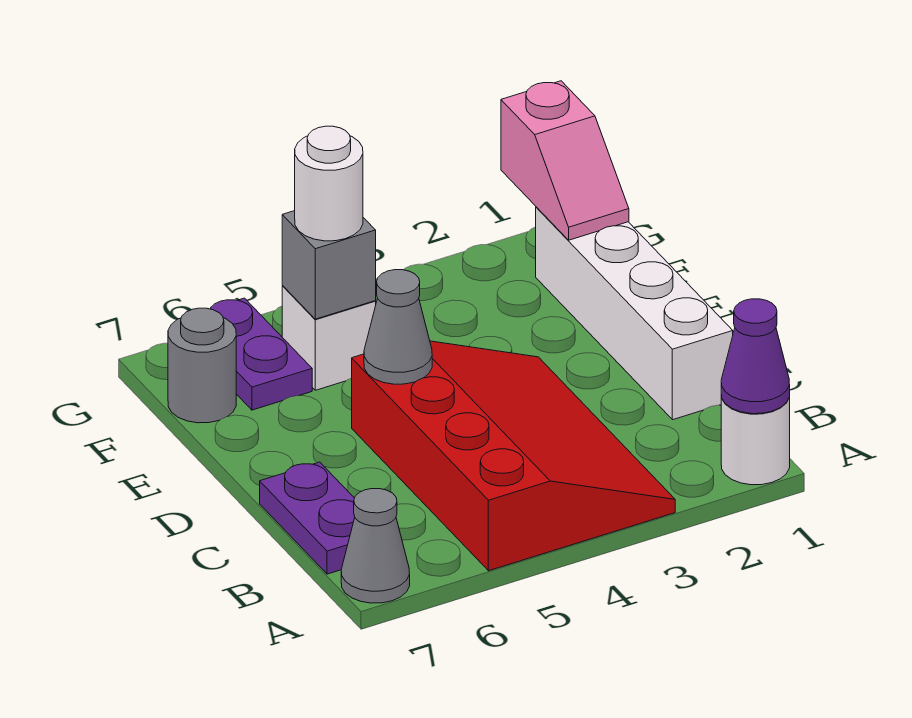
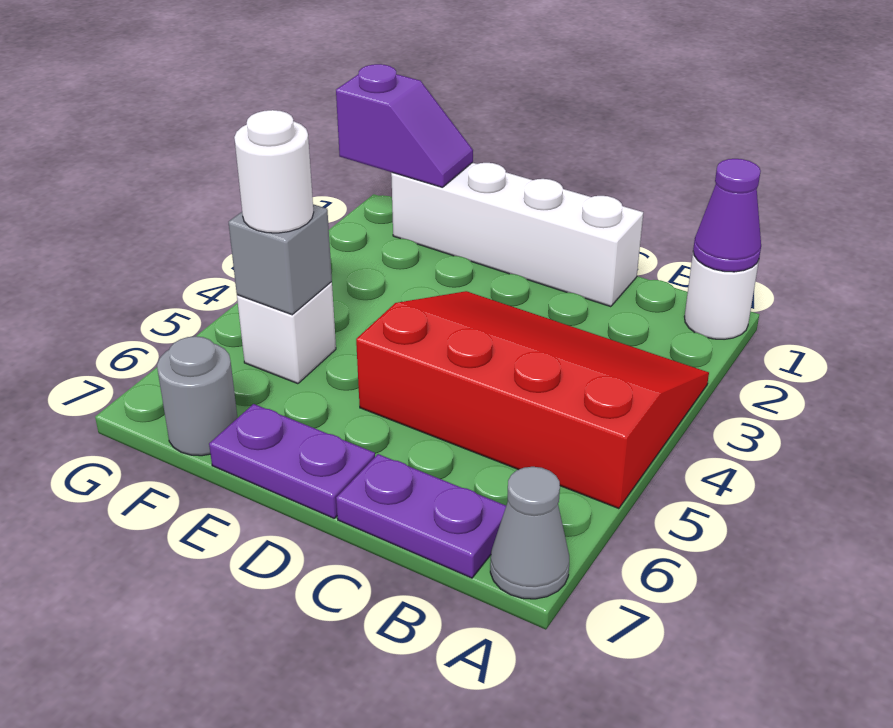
grey 1x1 cone [364,270,432,384] -> none
pink 1x2 slope [501,81,629,240] -> purple 1x2 slope [336,64,473,188]
purple 1x2 plate [210,298,312,410] -> purple 1x2 plate moved to [209,404,375,518]

